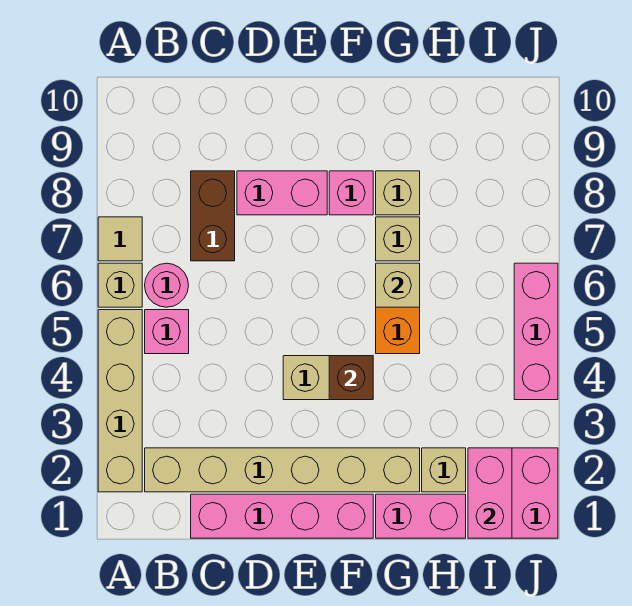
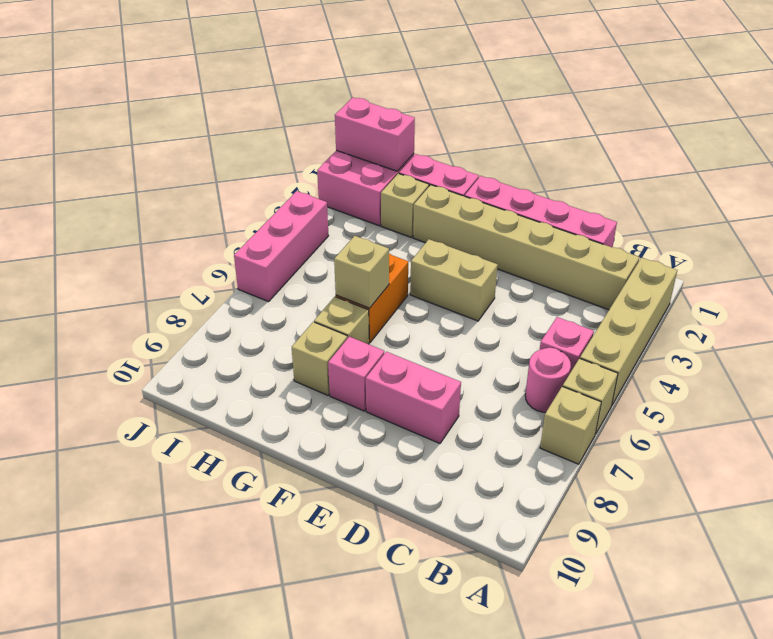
tan 1x1 tile [98,217,142,261] -> tan 1x1 brick [540,386,601,464]
brown 1x2 brick [191,171,235,261] -> none
brown 1x1 brick [329,356,373,400] -> none
pink 1x2 brick [468,448,512,538] -> pink 1x2 brick turned to [335,97,415,171]

